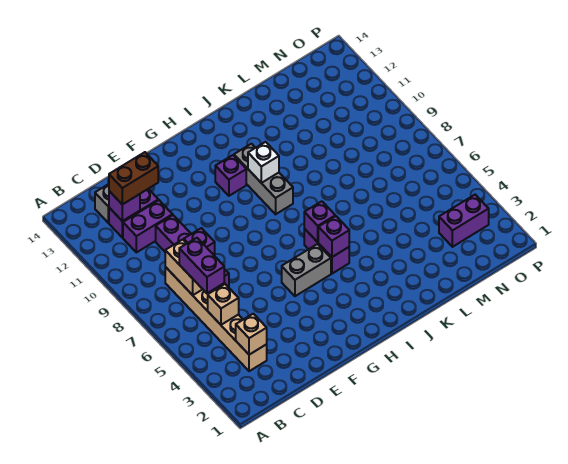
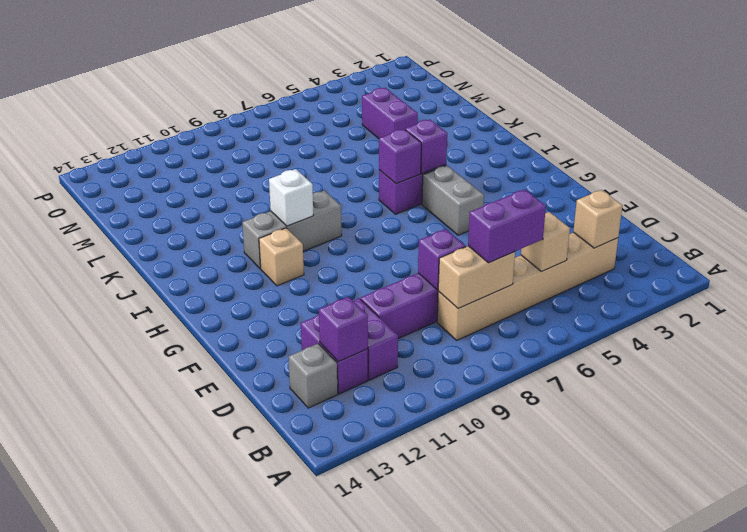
brown 1x2 brick [109,152,158,205] -> none
purple 1x1 brick [215,155,246,196] -> tan 1x1 brick [259,228,304,286]
purple 1x2 brick [439,195,489,247] -> purple 1x2 brick moved to [362,88,418,139]

